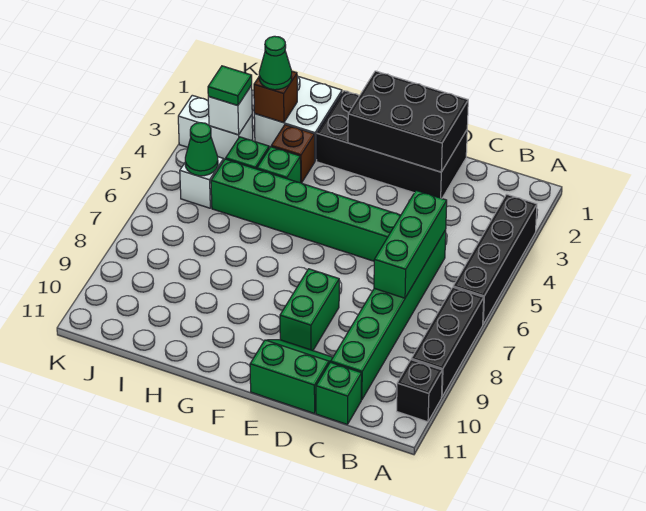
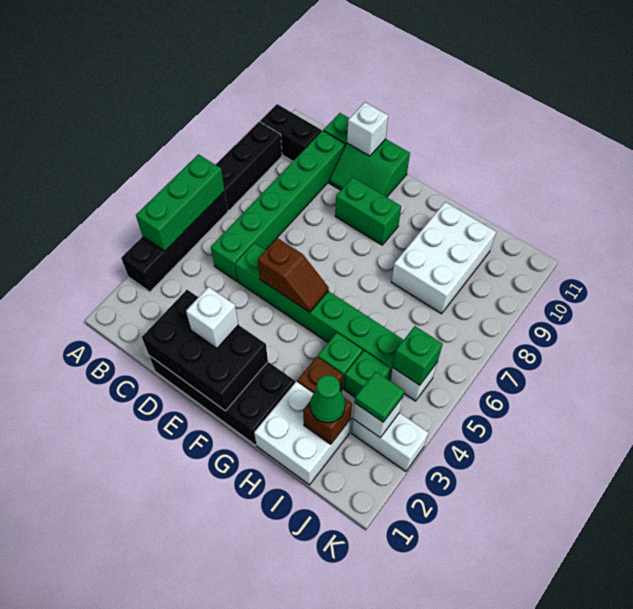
black 1x1 brick [397,360,442,422] -> black 1x2 brick [260,104,322,161]
green 1x3 brick [374,191,447,298] -> green 1x3 brick moved to [136,154,225,251]
none -> white 1x1 brick [347,102,388,156]
none -> white 1x1 brick [186,287,238,348]
none -> brown 1x2 slope [258,238,329,312]
green 1x2 brick [280,269,339,350] -> green 1x2 brick turned to [335,178,401,245]
none -> white 2x3 brick [391,202,496,314]
green 1x1 cone [185,123,218,176] -> green 1x1 brick [393,326,443,385]

